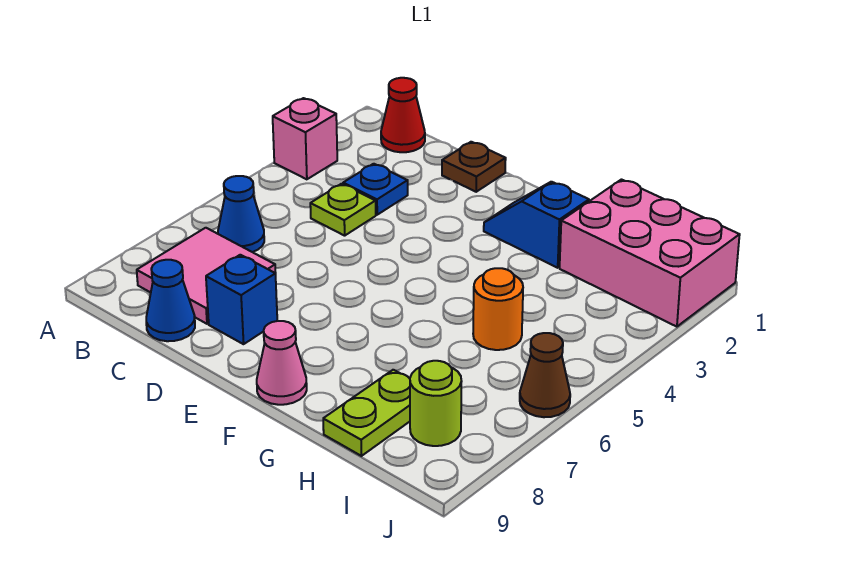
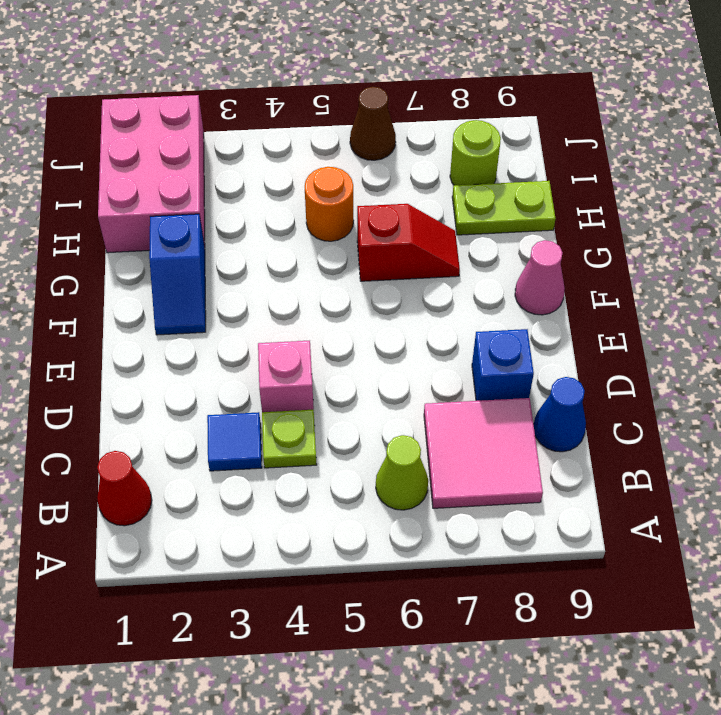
pink 1x1 brick [273,98,337,179] -> pink 1x1 brick moved to [258,341,314,412]
blue 1x1 cone [218,176,264,252] -> lime 1x1 cone [376,435,428,510]
blue 1x1 plate [343,164,408,215] -> blue 1x1 tile [207,412,262,471]
brown 1x1 plate [442,142,506,192] -> none
none -> red 1x2 slope [357,204,460,281]

